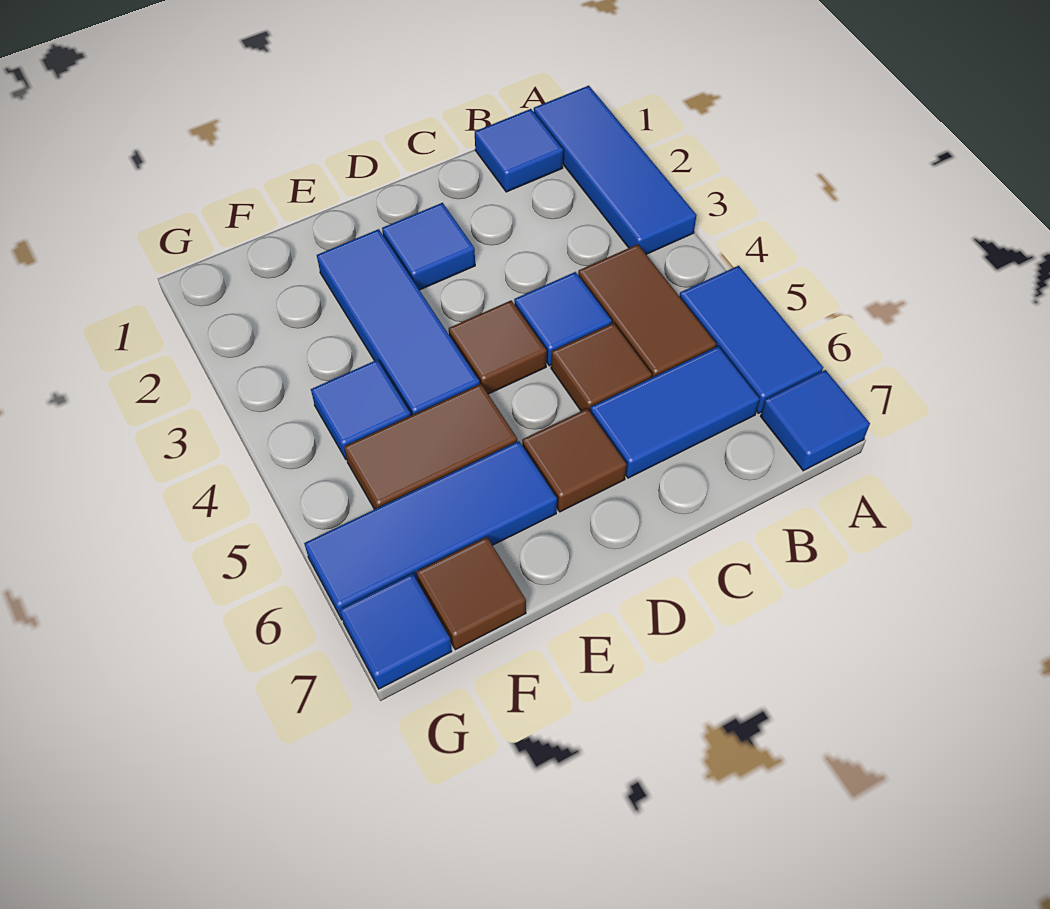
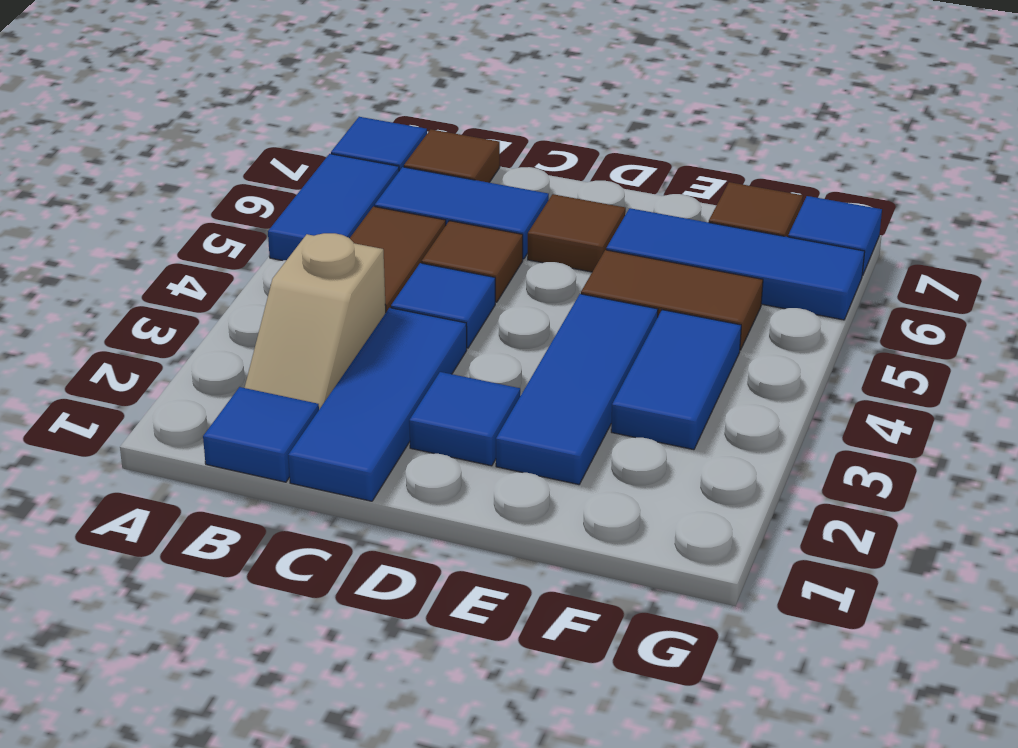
blue 1x3 tile [534,86,697,254] -> blue 1x3 tile moved to [288,308,467,501]
none -> tan 1x2 slope [245,233,386,409]
brown 1x1 tile [449,301,547,394] -> brown 1x1 tile moved to [404,129,500,183]
blue 1x1 tile [311,360,411,460] -> blue 1x2 tile [611,310,741,450]

